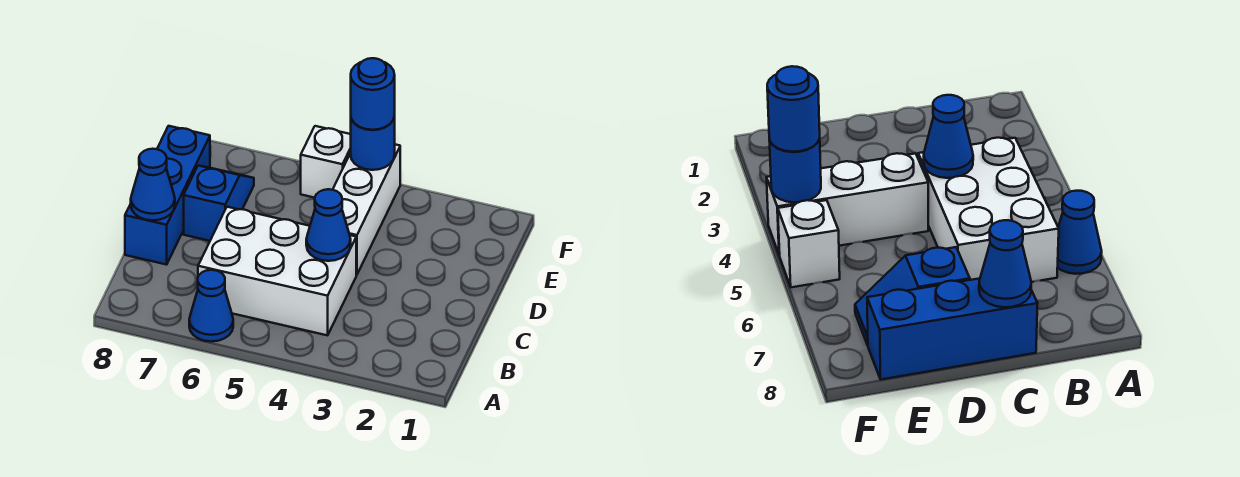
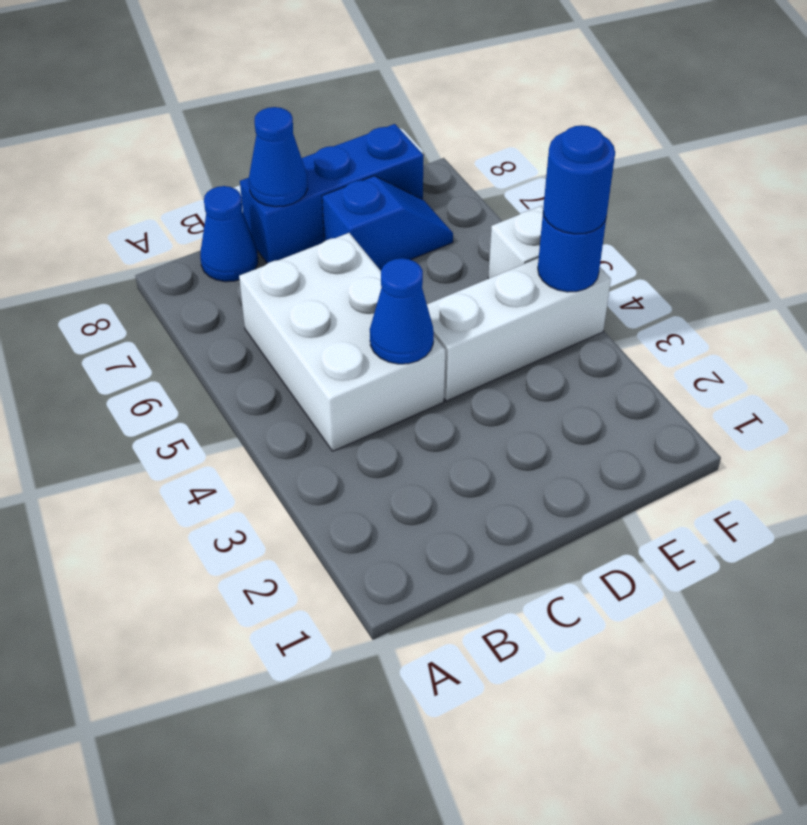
blue 1x1 cone [189,270,233,342] -> blue 1x1 cone moved to [200,186,258,282]

